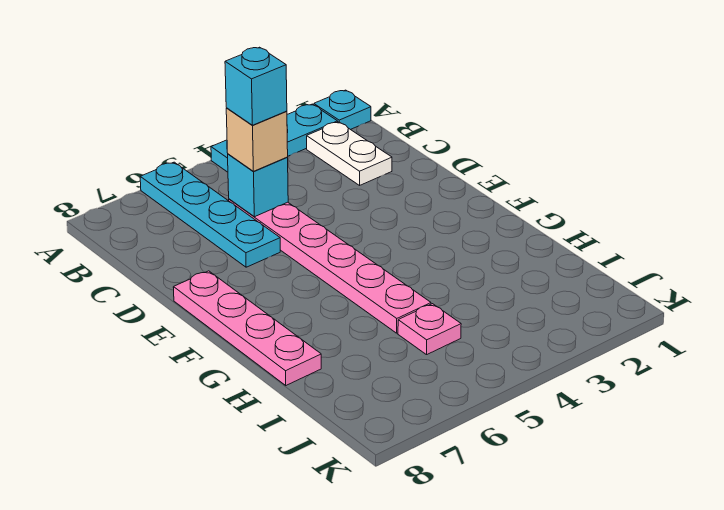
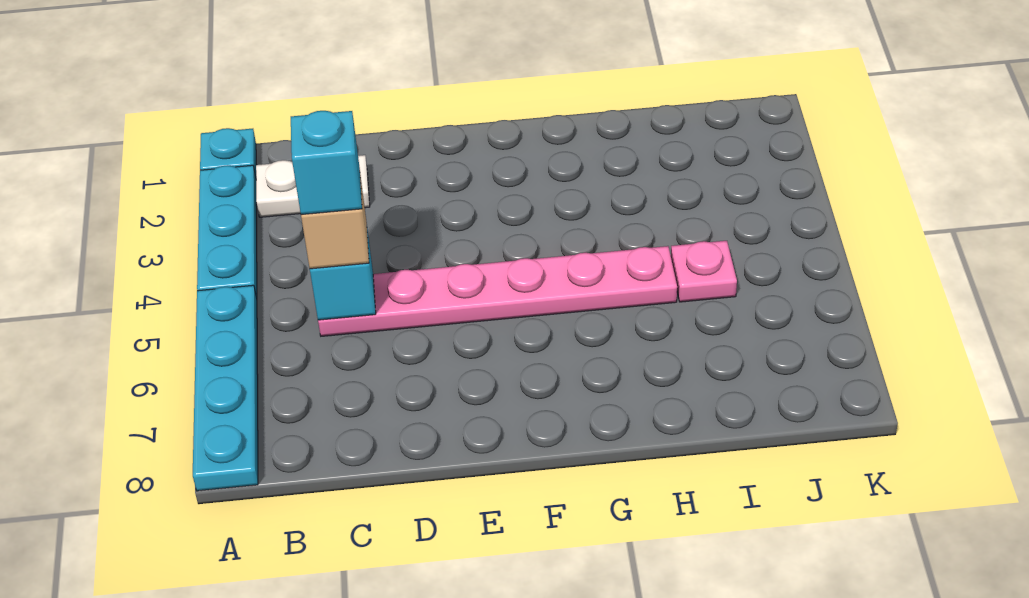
cyan 1x4 plate [140,162,280,267] -> cyan 1x4 plate turned to [193,285,258,491]
pink 1x4 plate [173,271,321,385] -> none

